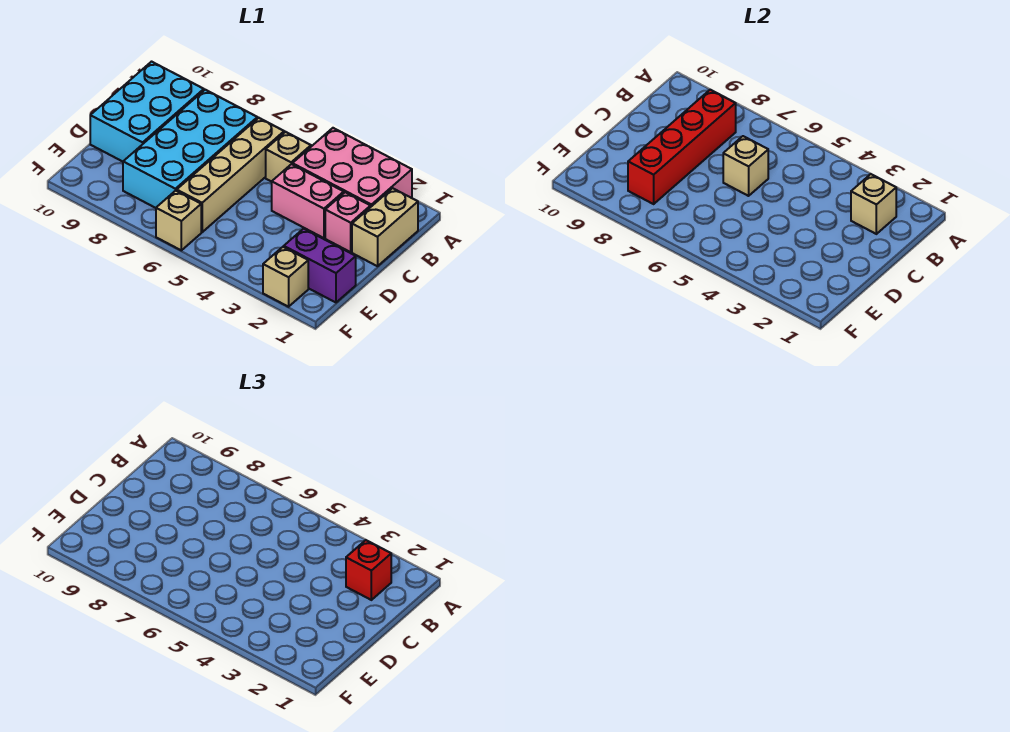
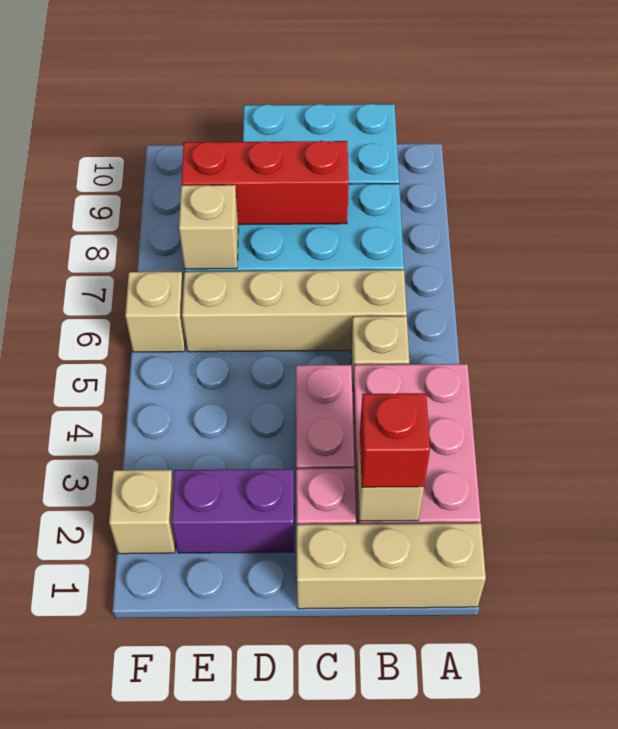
tan 1x2 brick [352,188,418,266] -> tan 1x3 brick [297,523,486,609]
red 1x4 brick [628,90,736,204] -> red 1x3 brick [181,141,349,225]
tan 1x1 brick [723,136,768,196] -> tan 1x1 brick moved to [179,185,238,269]
purple 1x2 brick [284,229,356,302] -> purple 1x2 brick turned to [172,469,294,553]

